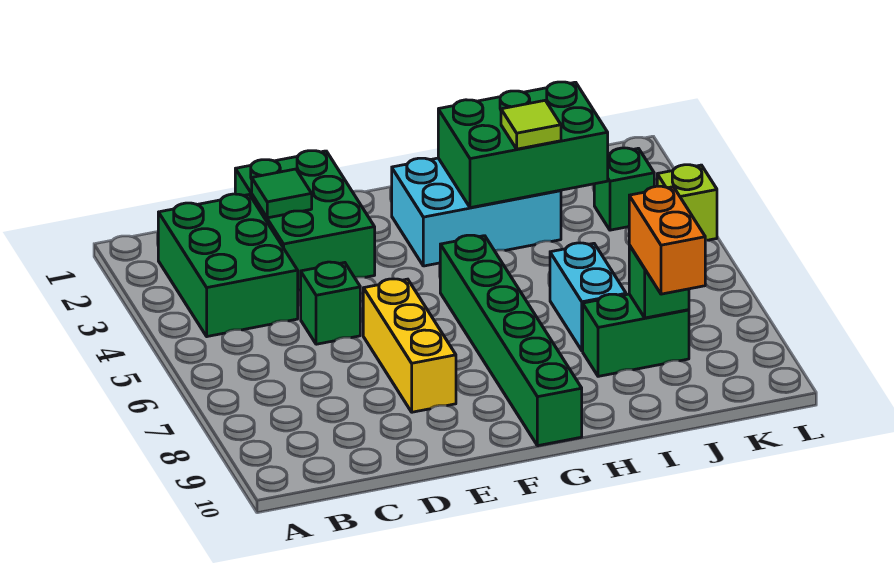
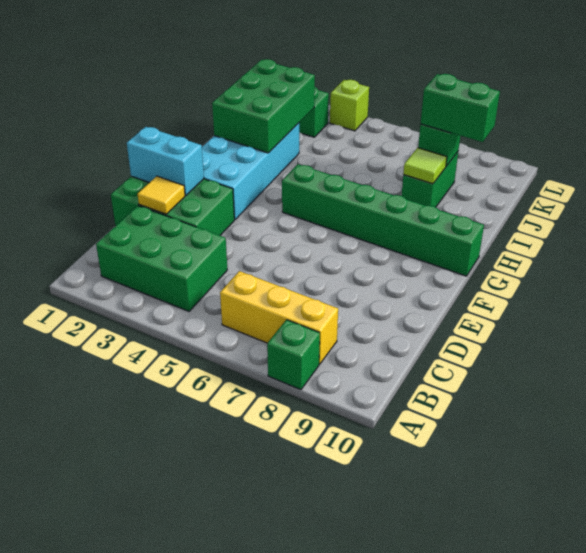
green 1x1 tile [252,169,312,218] -> yellow 1x1 tile [138,176,185,214]
green 1x1 brick [301,262,360,344] -> green 1x1 brick moved to [267,320,320,390]
yellow 1x3 brick [363,279,456,412] -> yellow 1x3 brick moved to [220,271,338,364]
cyan 2x3 brick [392,158,561,266] -> cyan 2x4 brick [202,123,299,220]
lime 1x1 tile [501,101,561,149] -> lime 1x1 tile moved to [403,148,447,184]
cyan 1x2 brick [550,243,626,351] -> cyan 1x2 brick moved to [127,127,204,195]
orange 1x2 brick [629,186,705,294] -> green 1x2 brick [420,74,500,142]

